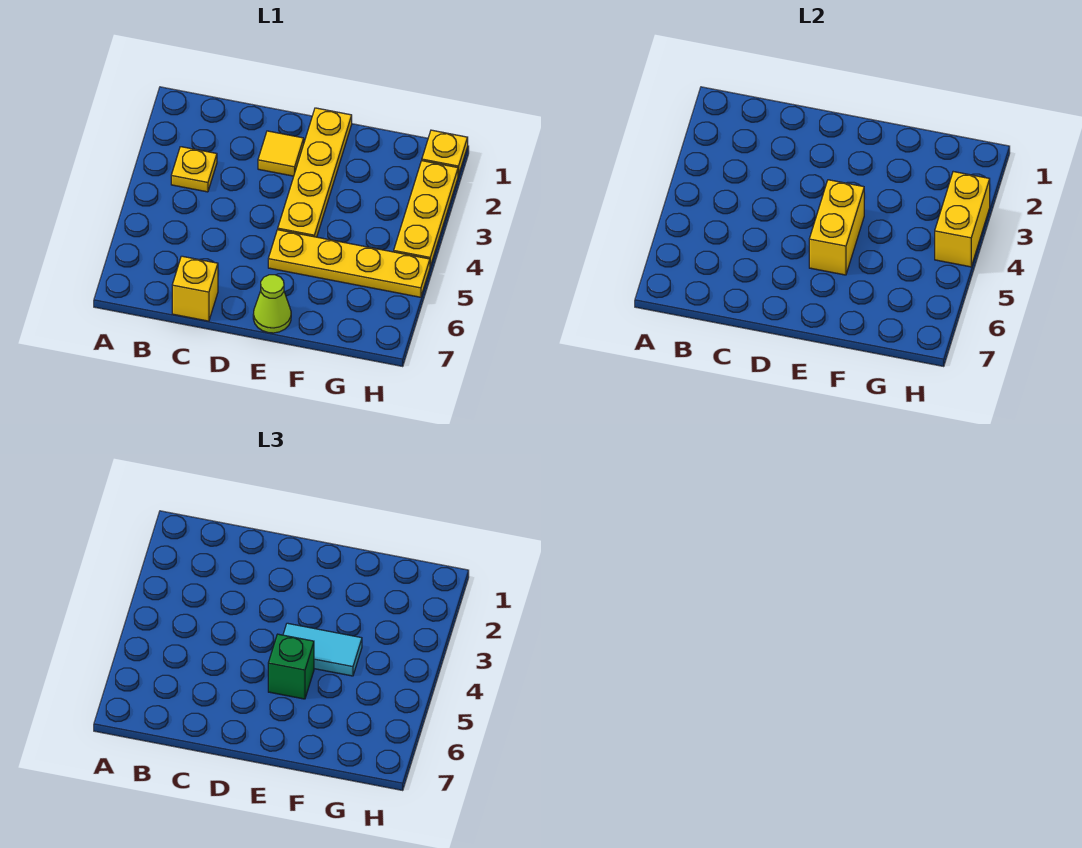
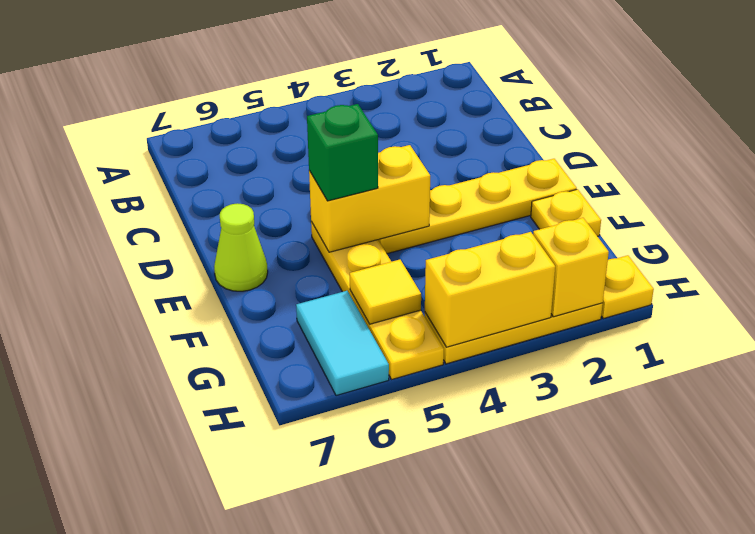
yellow 1x1 plate [171,147,217,192] -> yellow 1x1 plate moved to [531,189,601,236]
yellow 1x1 brick [172,256,218,321] -> yellow 1x1 brick moved to [533,218,609,317]
yellow 1x1 tile [258,131,304,176] -> yellow 1x1 tile moved to [350,260,421,324]
cyan 1x2 tile [283,623,362,676] -> cyan 1x2 tile moved to [296,291,389,396]

